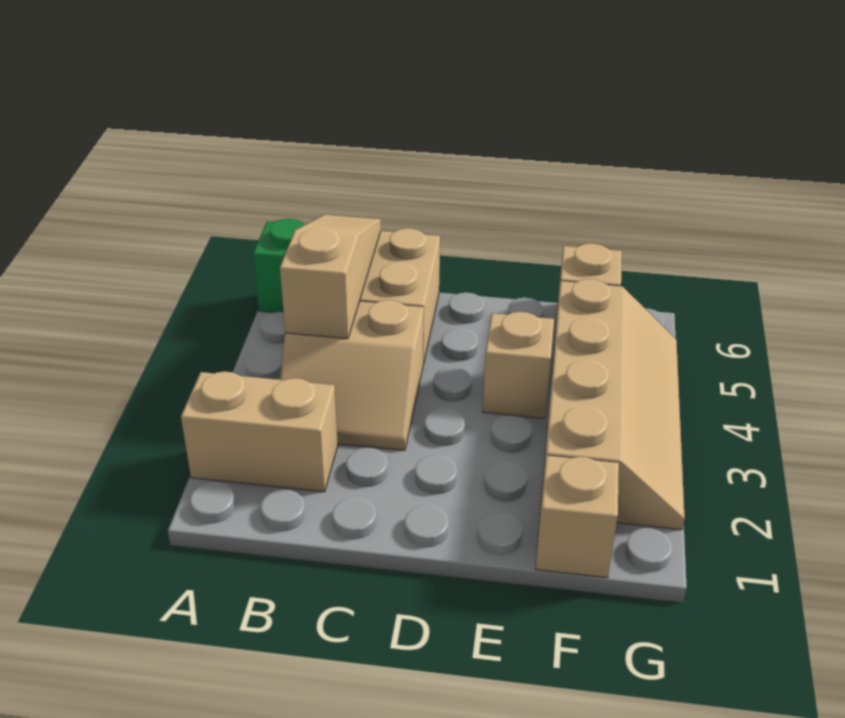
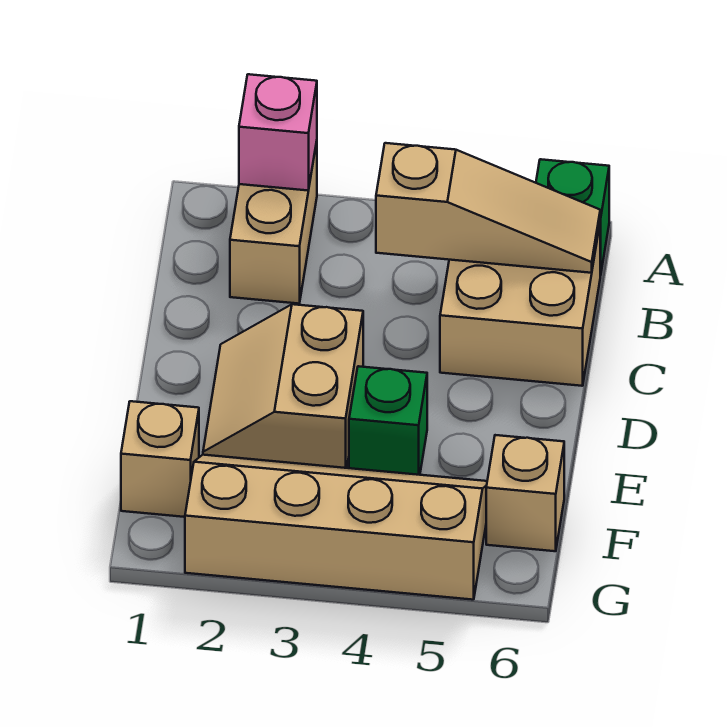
none -> pink 1x1 brick [239,74,317,191]
tan 2x2 slope [280,300,424,450] -> tan 2x2 slope moved to [203,304,363,468]
tan 1x1 brick [483,312,554,418] -> green 1x1 brick [349,366,427,475]
tan 2x4 slope [540,279,685,530] -> tan 2x4 slope turned to [185,455,487,600]

